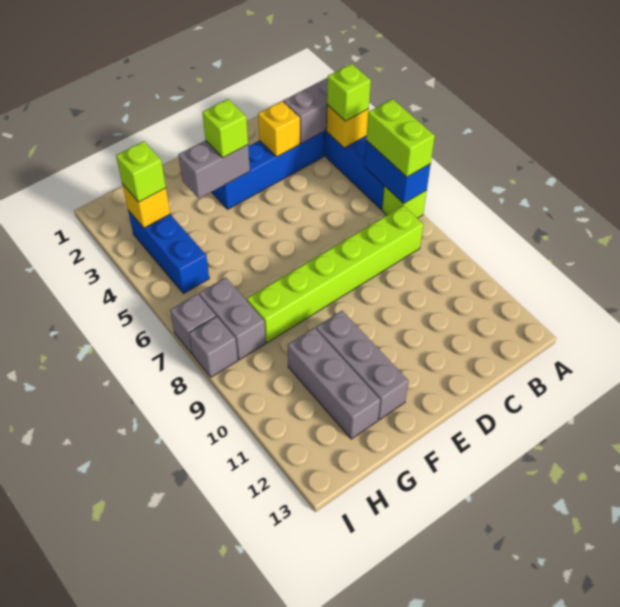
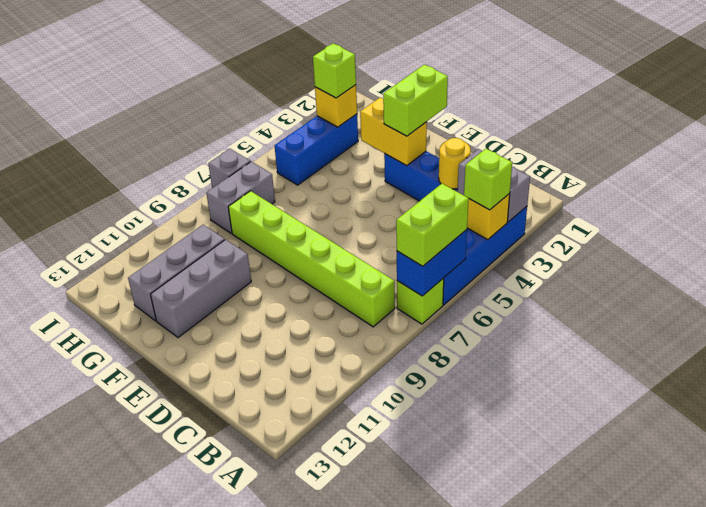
yellow 1x1 brick [258,101,300,157] -> yellow 1x1 round brick [439,138,471,189]
grey 1x2 brick [178,140,250,198] -> yellow 1x2 brick [360,98,427,166]
lime 1x1 brick [202,99,248,158] -> lime 1x2 brick [383,65,448,136]
grey 1x1 brick [189,316,238,377] -> none

